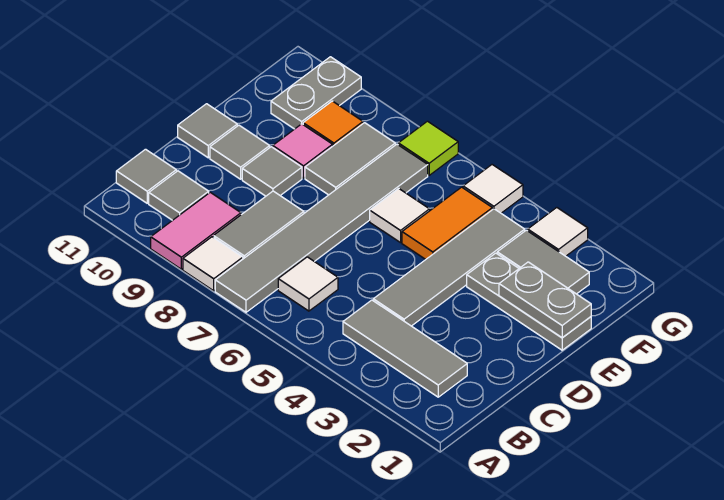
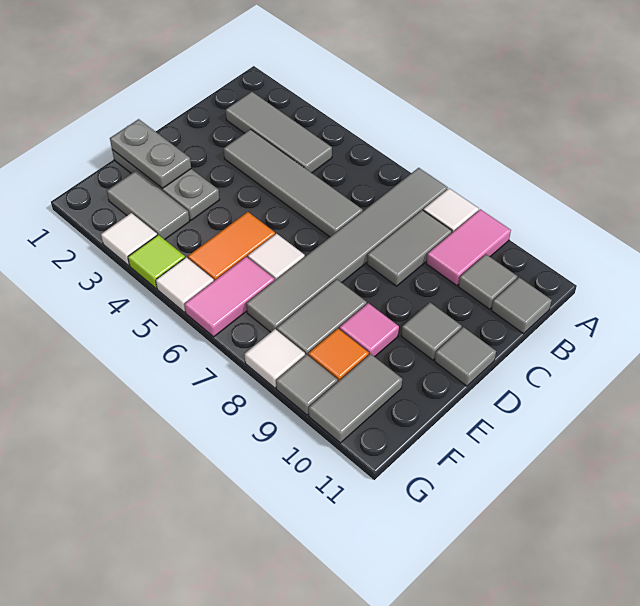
white 1x1 tile [278,257,338,311] -> white 1x1 tile moved to [244,329,305,388]
grey 1x4 tile [373,209,525,326] -> grey 1x4 tile turned to [224,129,363,237]
grey 1x1 tile [242,147,302,196] -> grey 1x1 tile moved to [276,354,338,415]
none -> pink 1x2 tile [184,257,275,337]
grey 1x2 plate [271,57,361,129] -> grey 1x2 tile [309,354,402,443]
lime 1x1 tile [398,121,458,175] -> lime 1x1 tile moved to [128,235,185,289]

